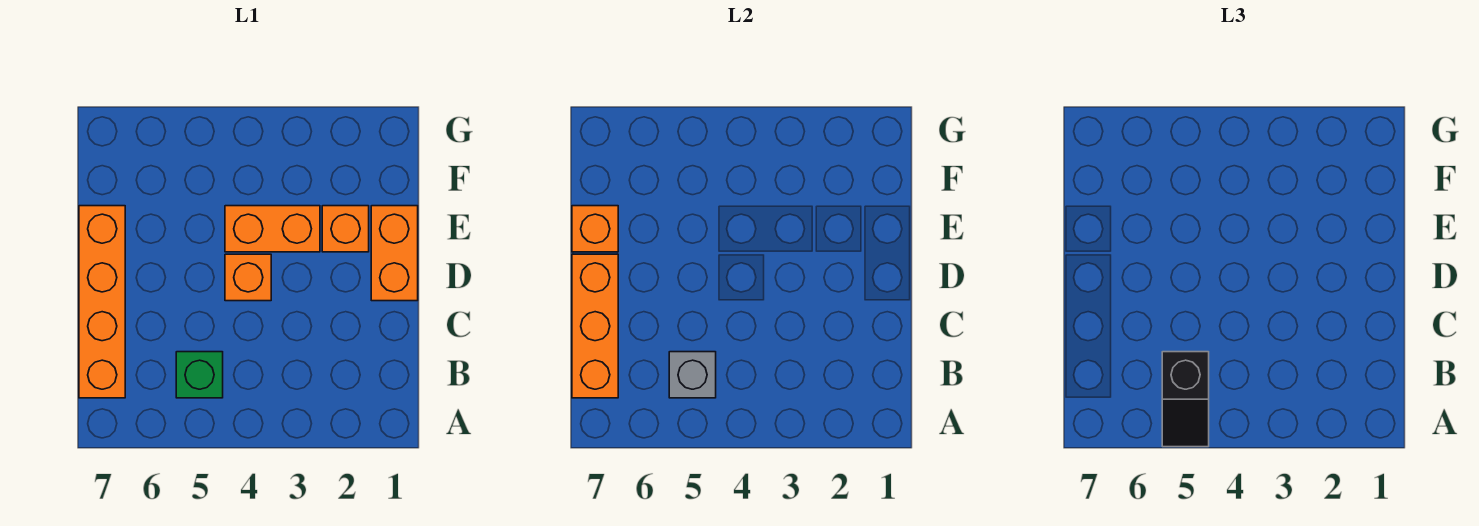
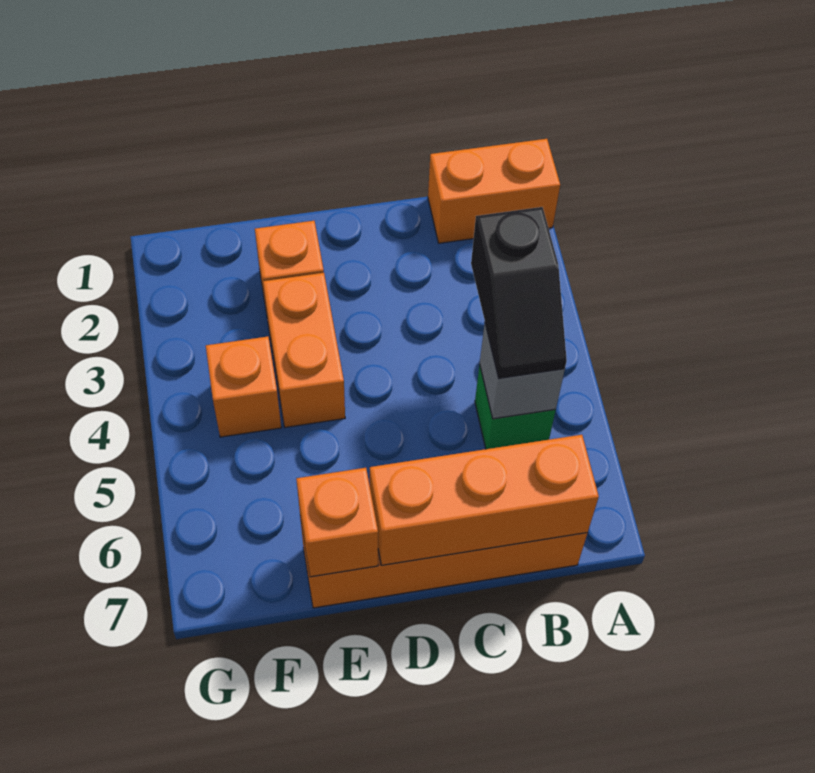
black 1x2 slope [1162,352,1209,447] -> black 1x2 slope turned to [471,207,567,378]
orange 1x2 brick [371,206,418,301] -> orange 1x2 brick moved to [428,139,560,243]
orange 1x1 brick [225,254,271,301] -> orange 1x1 brick moved to [206,337,281,437]

